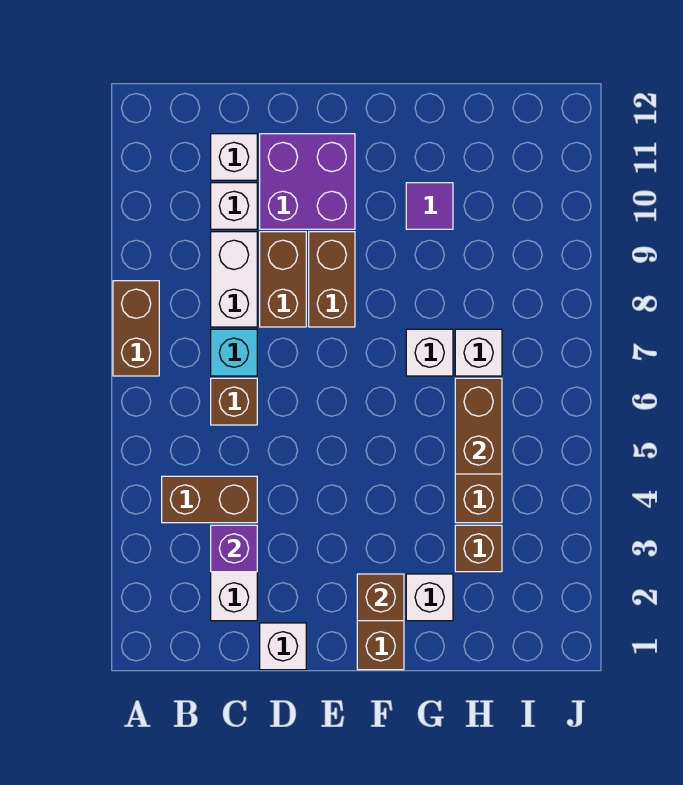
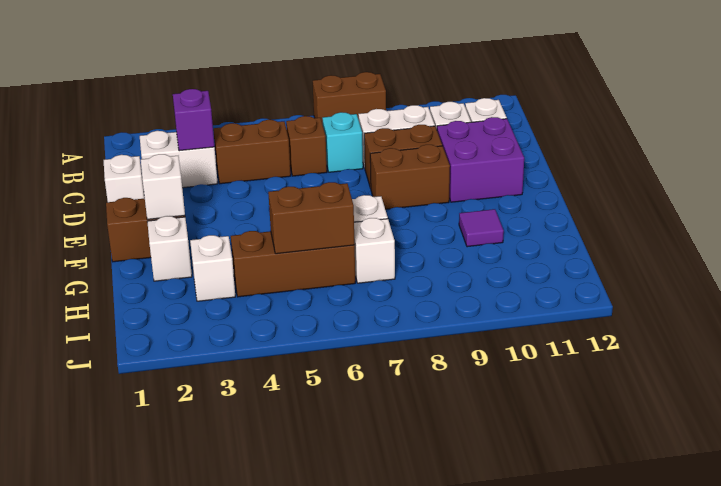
brown 1x2 brick [162,476,257,523] -> brown 1x2 brick turned to [213,120,291,184]
brown 1x1 brick [357,574,404,621] -> white 1x1 brick [141,154,185,219]
brown 1x1 brick [455,525,502,572] -> white 1x1 brick [190,235,235,301]

